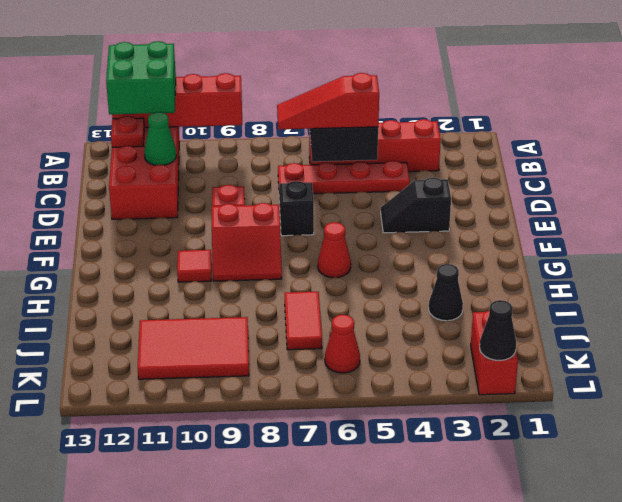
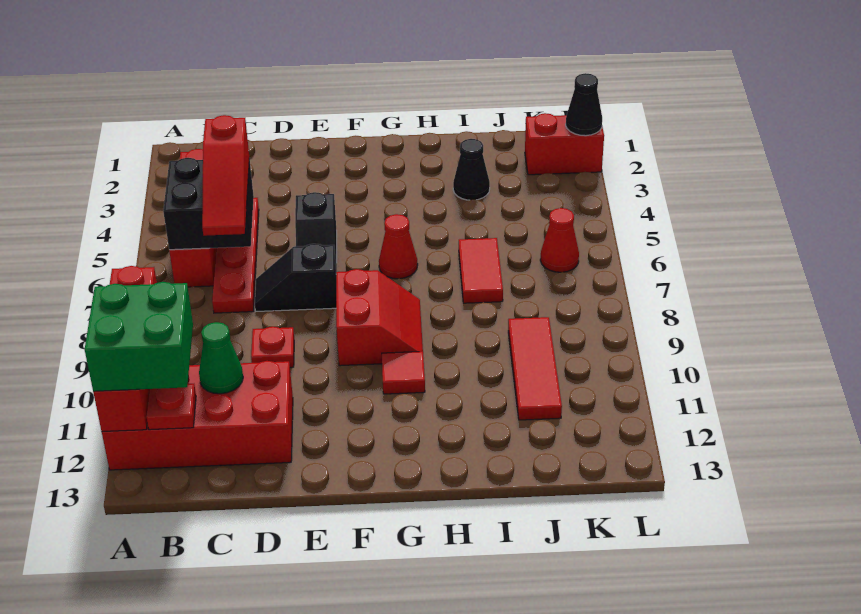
black 1x2 slope [381,178,451,233] -> black 1x2 slope moved to [295,192,337,272]
red 1x2 tile [285,292,322,350] -> red 1x2 tile turned to [459,238,503,303]
red 2x3 tile [138,317,249,379] -> red 1x3 tile [508,317,562,420]

